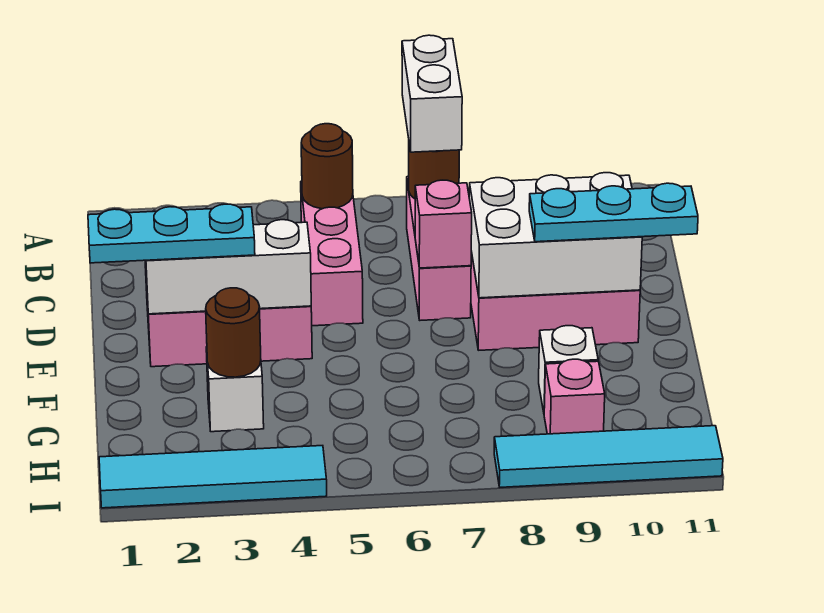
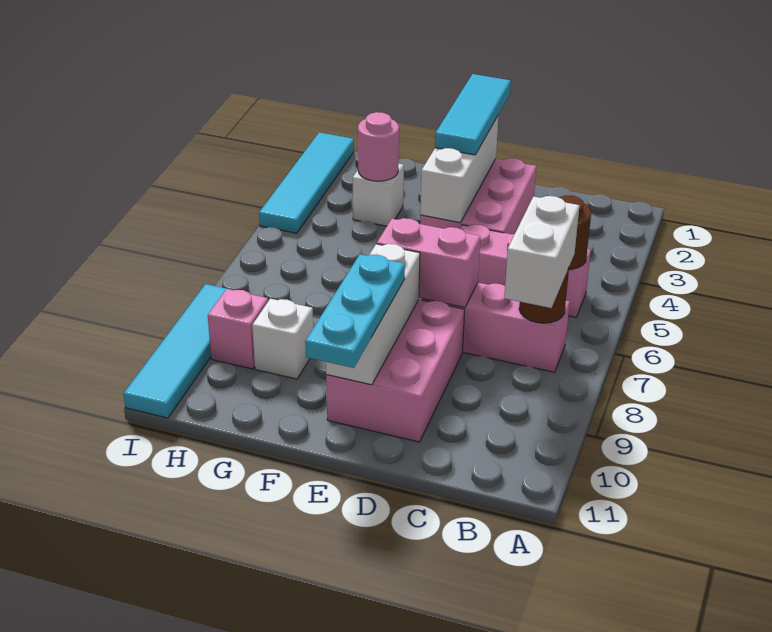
white 1x2 brick [402,35,462,152] -> white 1x2 brick turned to [504,196,579,308]
pink 1x1 brick [415,180,472,268] -> pink 1x2 brick [377,218,480,307]
white 2x3 brick [469,173,642,298] -> white 1x3 brick [326,244,420,385]
cyan 1x3 plate [88,204,255,263] -> cyan 1x3 tile [435,74,511,155]
brown 1x1 round brick [205,288,261,377] -> pink 1x1 round brick [358,112,399,181]

